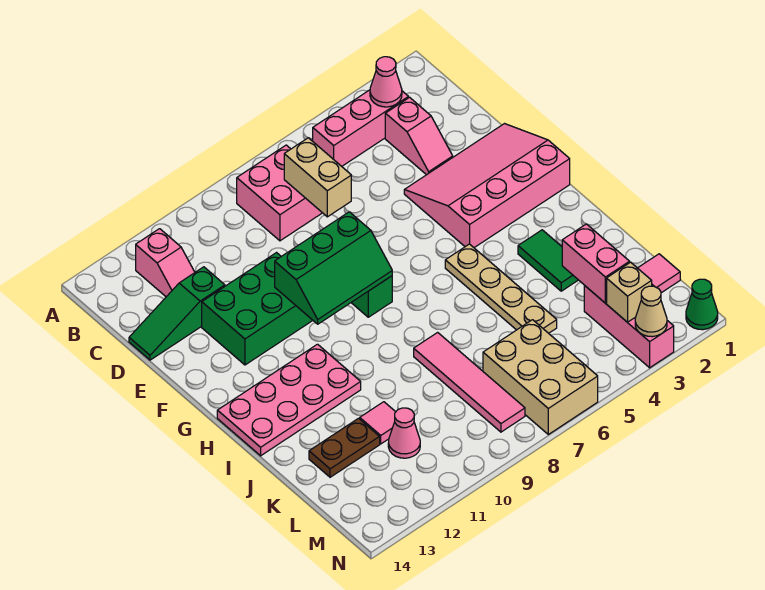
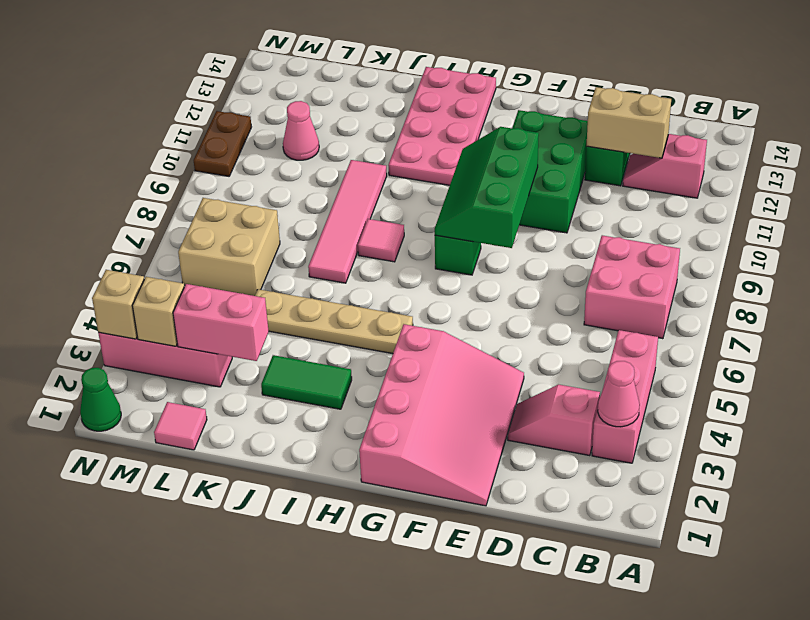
tan 1x2 brick [284,138,351,217] -> tan 1x2 brick moved to [587,87,671,158]
pink 1x4 tile [414,332,525,432] -> pink 1x4 tile turned to [308,160,387,283]
pink 1x1 tile [360,402,395,444] -> pink 1x1 tile moved to [358,219,404,262]
brown 1x2 plate [309,418,380,477] -> brown 1x2 plate moved to [194,111,251,176]
tan 2x3 brick [483,320,598,434] -> tan 2x2 brick [178,198,280,296]
tan 1x1 cone [635,286,667,337] -> tan 1x1 brick [92,270,144,339]

